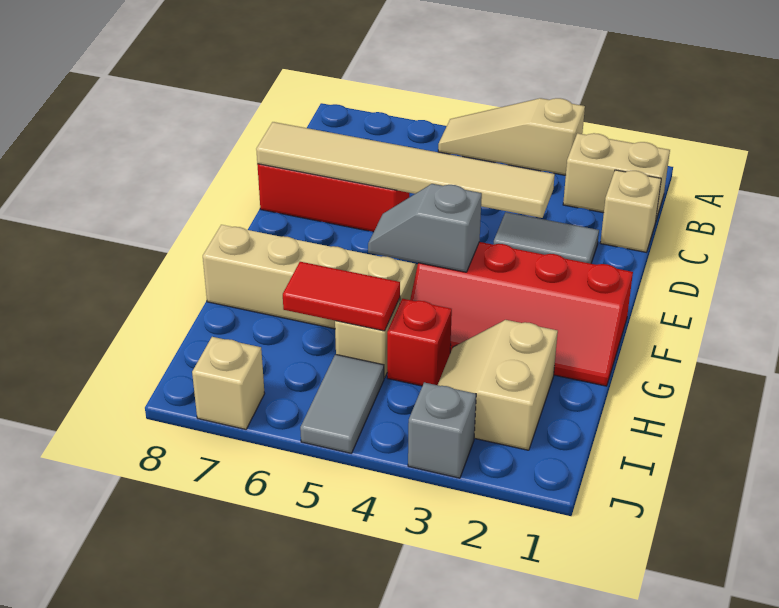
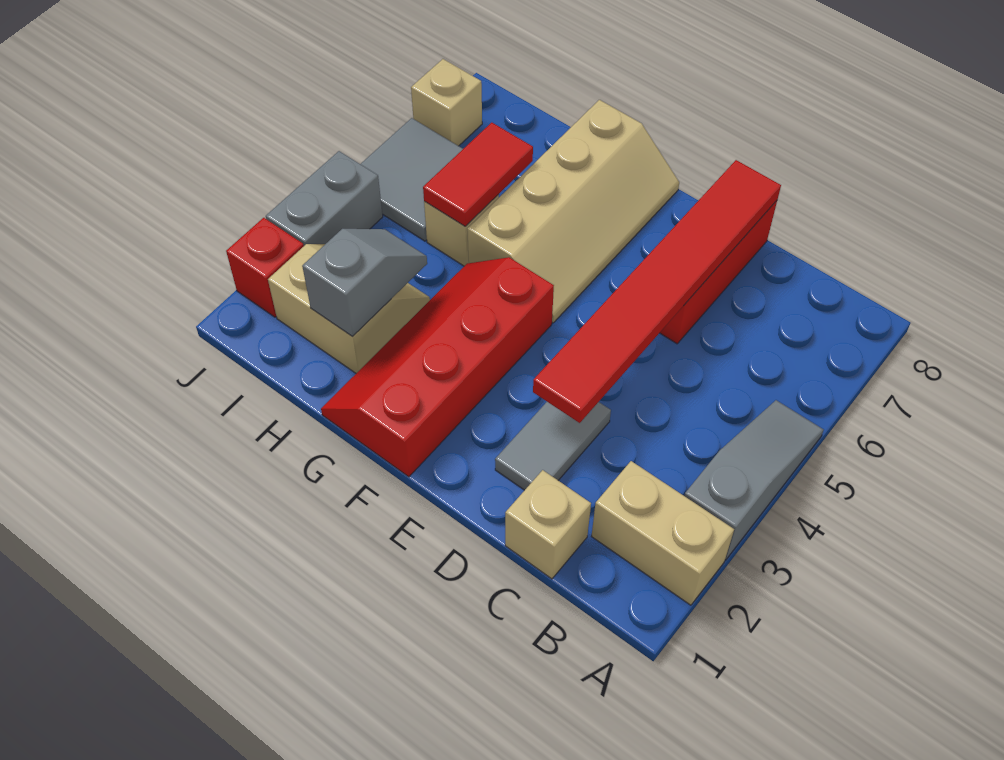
tan 1x3 slope [438,98,585,175] -> grey 1x3 slope [684,400,824,560]
tan 1x2 brick [563,133,670,219] -> tan 1x2 brick turned to [591,461,734,605]
tan 1x6 tile [256,122,555,218] -> red 1x6 tile [533,160,781,423]
grey 1x2 slope [368,184,482,272] -> grey 1x2 slope moved to [302,229,427,336]
red 1x1 brick [387,299,452,386] -> red 1x1 brick moved to [226,218,304,317]
grey 1x2 tile [300,354,384,453] -> grey 2x2 tile [361,118,463,241]
grey 1x1 brick [408,382,476,478] -> grey 1x2 brick [266,151,383,246]

